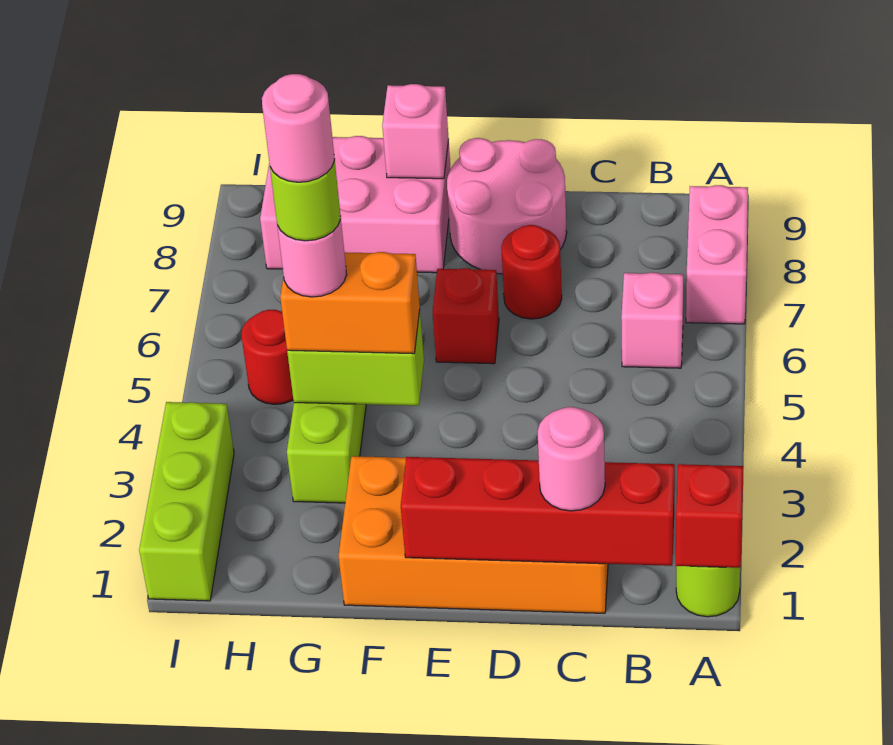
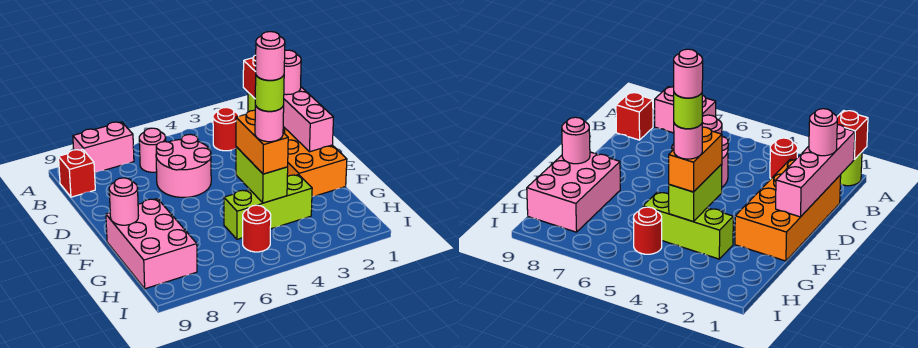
red 1x4 brick [401,457,675,566] -> pink 1x4 brick [283,87,334,152]
pink 1x1 brick [621,272,683,368] -> pink 1x1 round brick [139,128,166,172]
red 1x1 round brick [501,225,562,319] -> red 1x1 round brick moved to [213,107,239,151]
pink 2x2 round brick [447,138,567,274] -> pink 2x2 round brick moved to [156,134,211,197]
red 1x1 brick [433,268,499,364] -> red 1x1 brick moved to [59,149,95,197]
pink 1x1 brick [382,84,449,179] -> pink 1x1 round brick [109,178,139,225]
lime 1x3 brick [139,402,234,601] -> none

